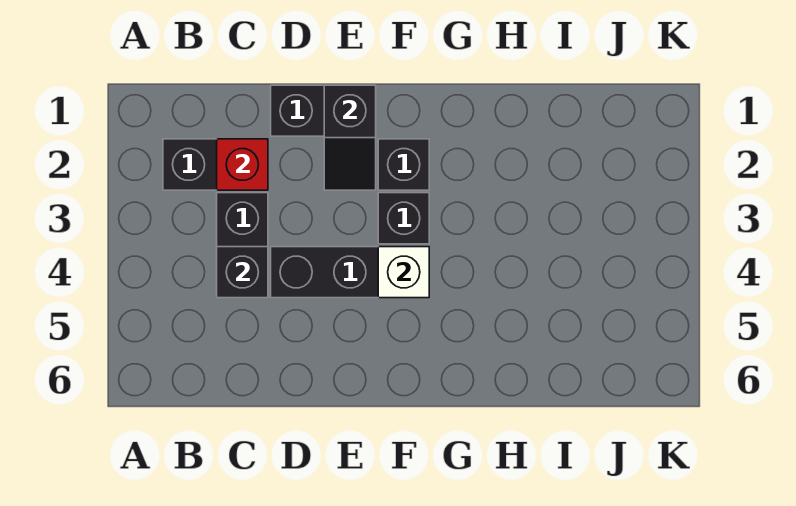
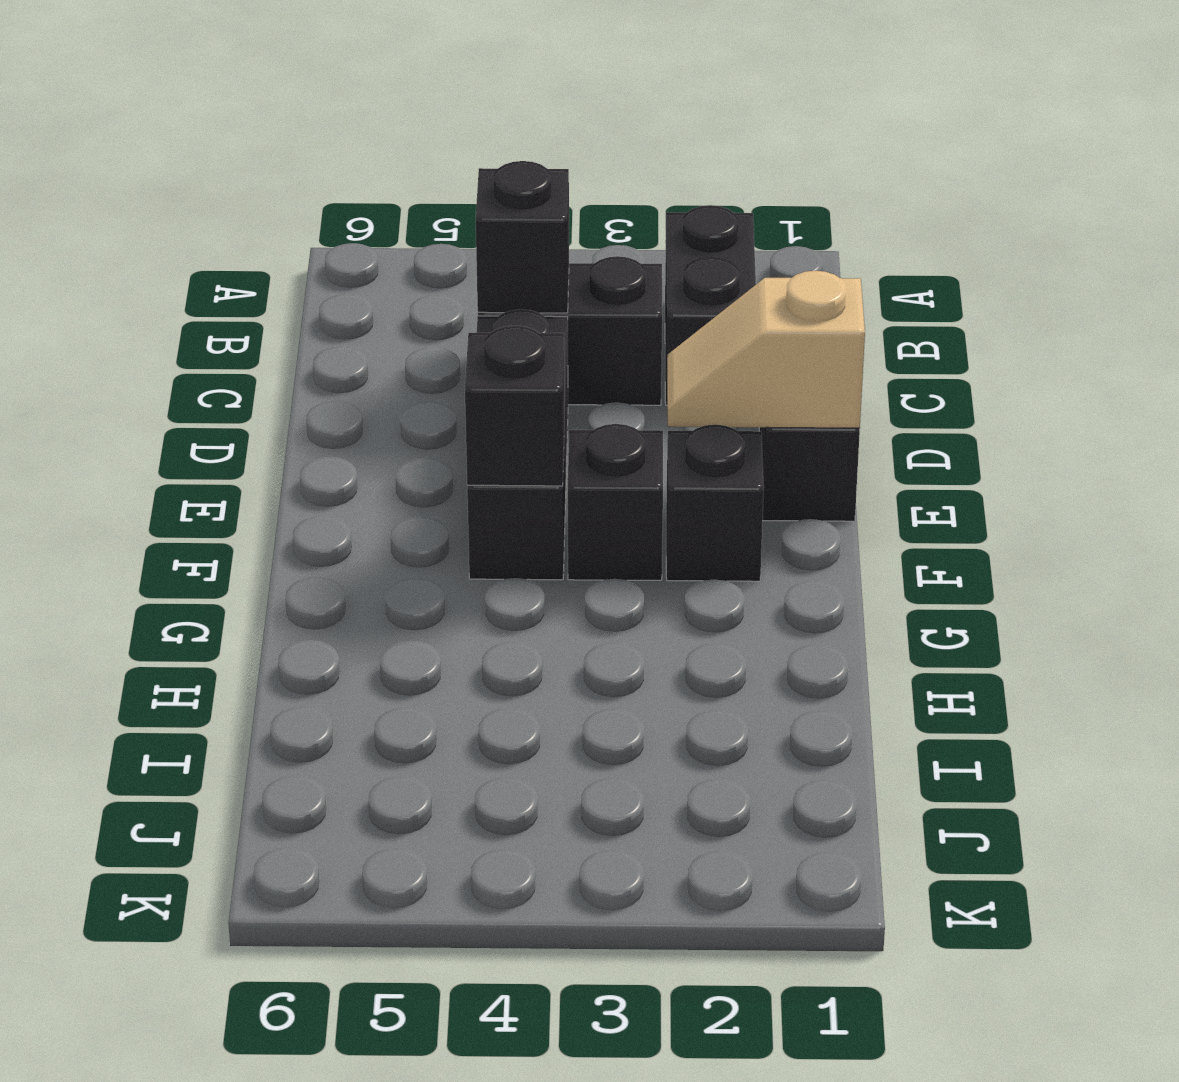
red 1x1 brick [217,139,268,190] -> none
black 1x2 slope [324,85,376,190] -> tan 1x2 slope [667,271,865,428]
white 1x1 brick [378,247,429,298] -> black 1x1 brick [465,326,564,486]

